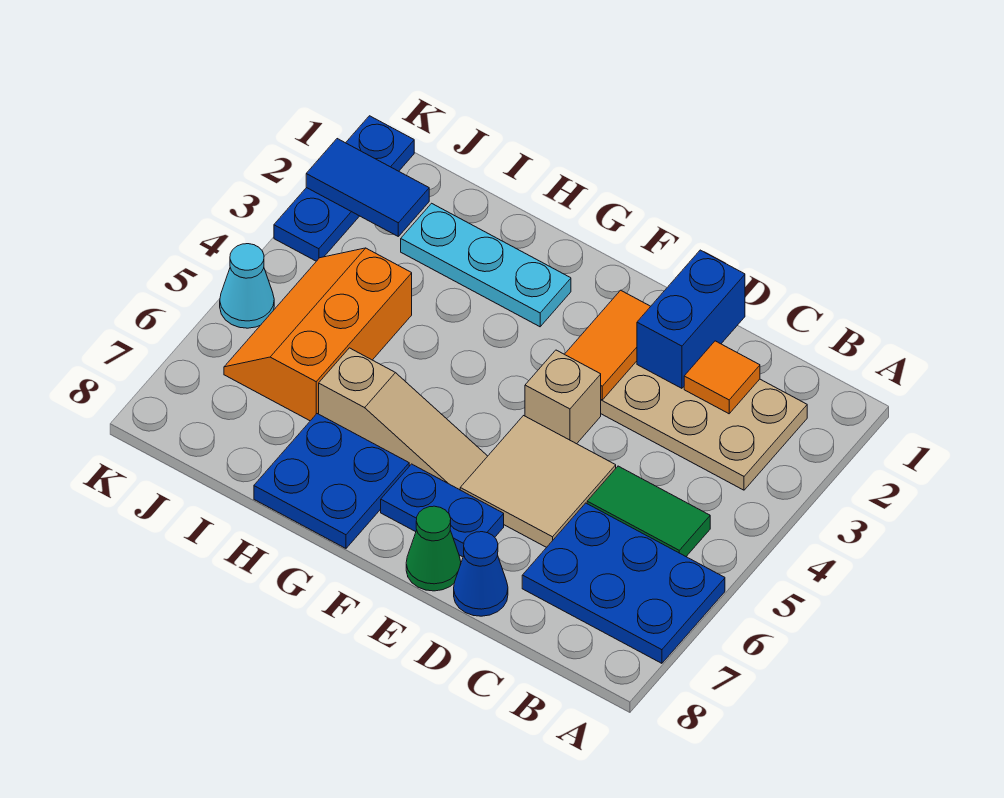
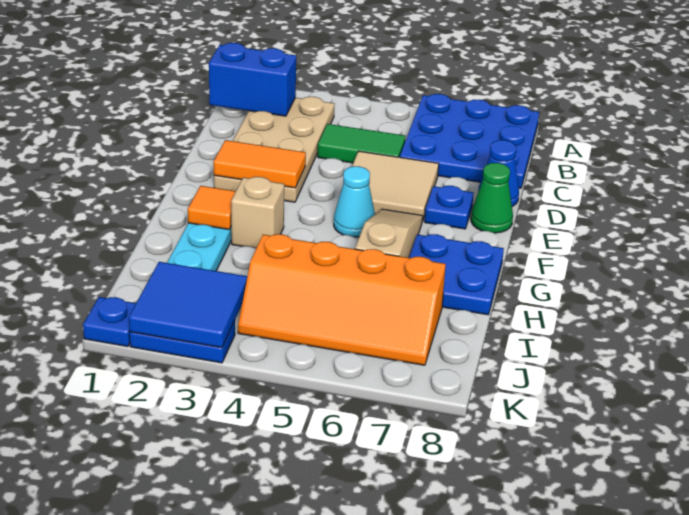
blue 2x3 plate [522,503,725,663] -> blue 3x3 plate [400,94,539,188]
green 1x2 tile [587,466,710,556] -> green 1x2 tile turned to [318,124,405,163]
orange 1x1 tile [684,341,760,414] -> orange 1x1 tile moved to [188,186,236,230]
blue 1x2 brick [637,250,745,388] -> blue 1x2 brick moved to [209,43,296,116]
tan 1x1 brick [525,350,601,444] -> tan 1x1 brick moved to [231,177,285,248]
blue 1x2 plate [381,464,504,557] -> blue 1x1 plate [425,186,474,229]
orange 2x3 slope [224,248,412,421] -> orange 2x4 slope [238,234,446,365]
blue 1x2 tile [306,139,429,236] -> blue 2x2 tile [129,262,247,348]
cyan 1x1 cone [220,244,274,328] -> cyan 1x1 cone moved to [334,166,375,237]

